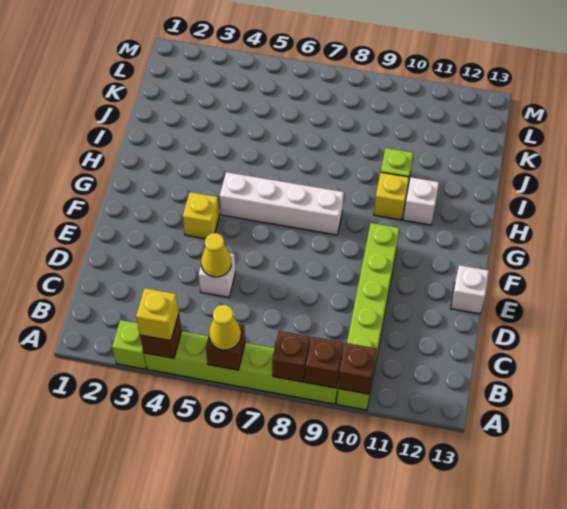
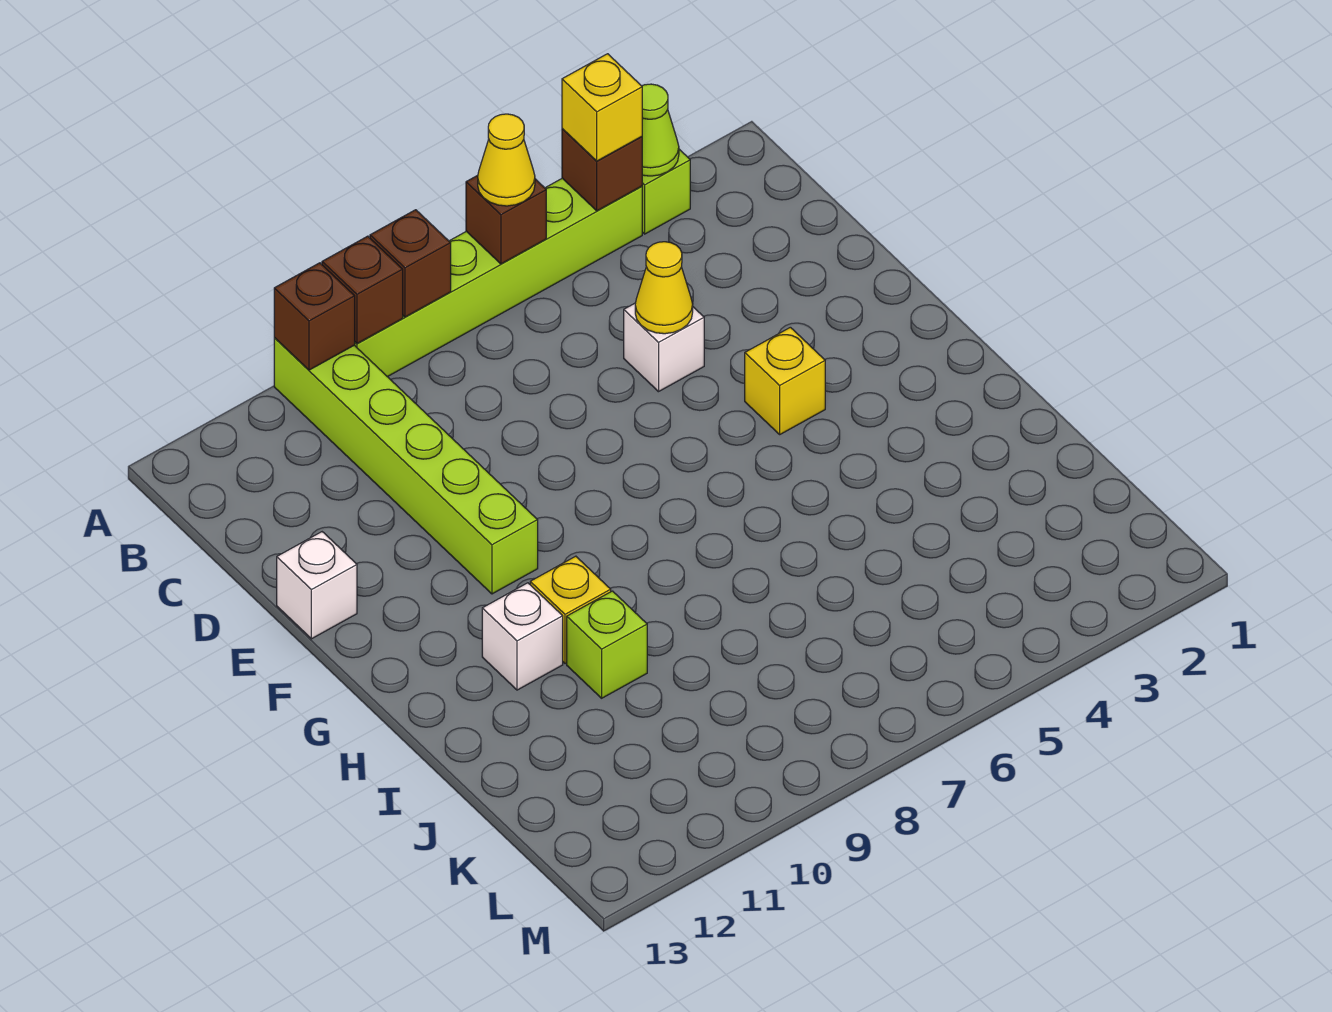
none -> lime 1x1 cone [642,84,679,176]
white 1x4 brick [220,172,344,235] -> none

